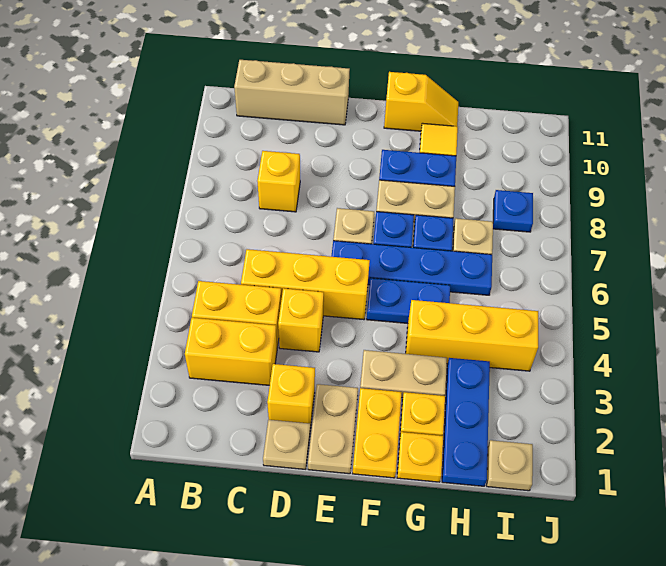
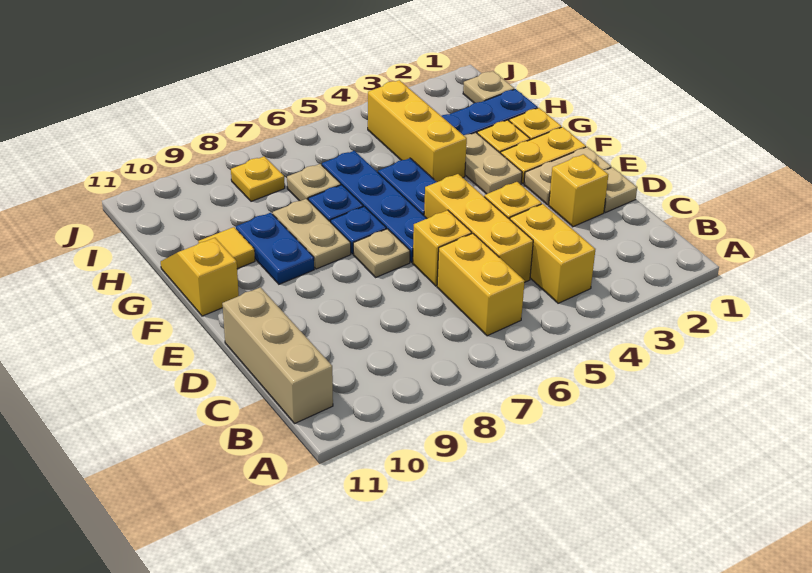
yellow 1x2 brick [185,318,277,385] -> yellow 1x2 brick moved to [437,233,525,336]
yellow 1x1 brick [257,151,300,212] -> yellow 1x1 brick moved to [413,210,472,286]
blue 1x1 plate [493,190,533,232] -> yellow 1x1 plate [231,156,285,201]

